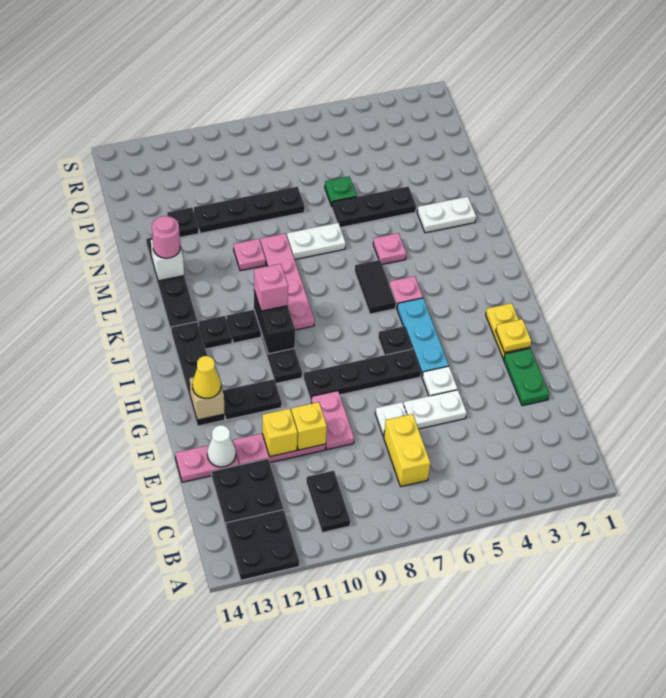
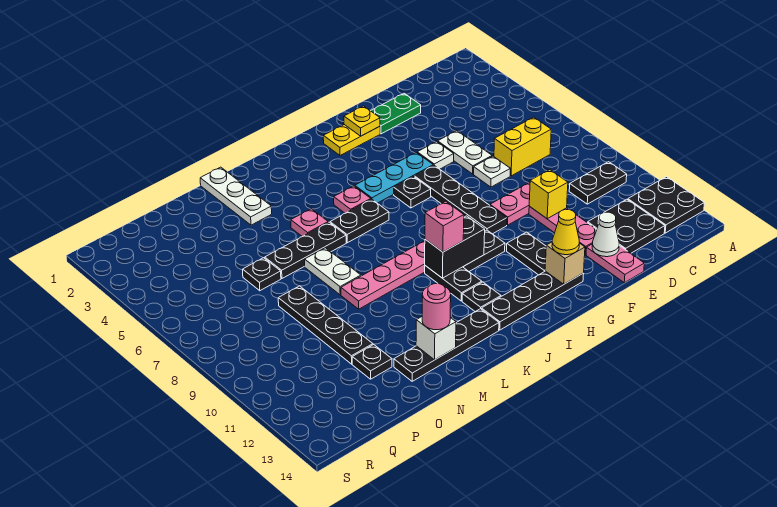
yellow 1x1 brick [262,409,298,457] -> none
black 1x2 tile [355,260,396,314] -> black 1x2 plate [330,199,389,243]
white 1x2 plate [417,197,476,233] -> white 1x3 plate [200,167,272,225]
pink 1x1 plate [234,239,266,271] -> none
black 1x3 plate [332,186,416,228] -> black 1x3 plate turned to [265,222,346,278]
green 1x1 plate [325,176,357,206] -> black 1x1 plate [243,258,281,291]

